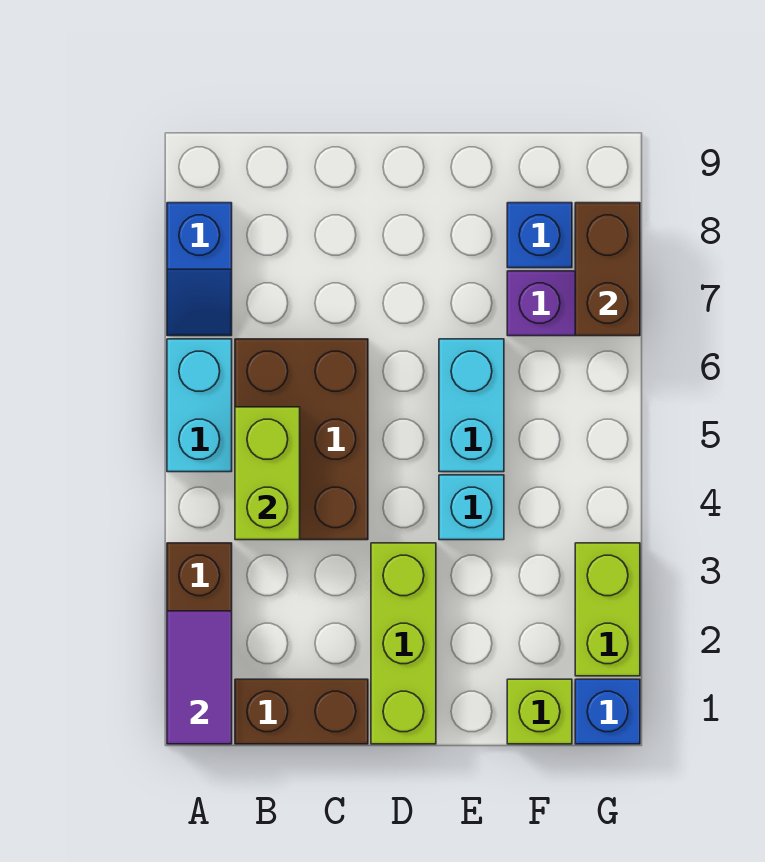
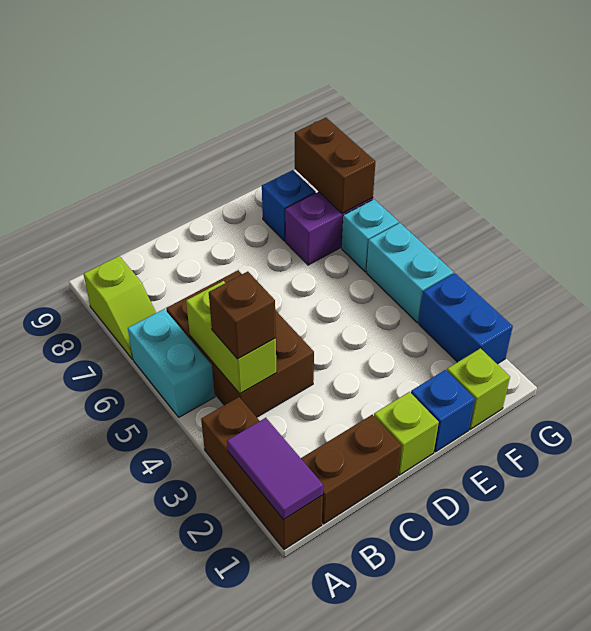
blue 1x2 slope [167,203,232,336] -> lime 1x2 slope [84,256,156,359]
none -> brown 1x1 brick [209,272,276,359]
lime 1x3 brick [371,543,436,744] -> lime 1x1 brick [374,392,439,475]
cyan 1x1 brick [439,475,504,540] -> cyan 1x1 brick moved to [342,199,399,272]
cyan 1x2 brick [439,339,504,472] -> cyan 1x2 brick moved to [366,223,453,323]
blue 1x1 brick [575,679,640,744] -> blue 1x1 brick moved to [411,370,475,452]
lime 1x2 brick [575,543,640,676] -> blue 1x2 brick [419,273,513,364]

